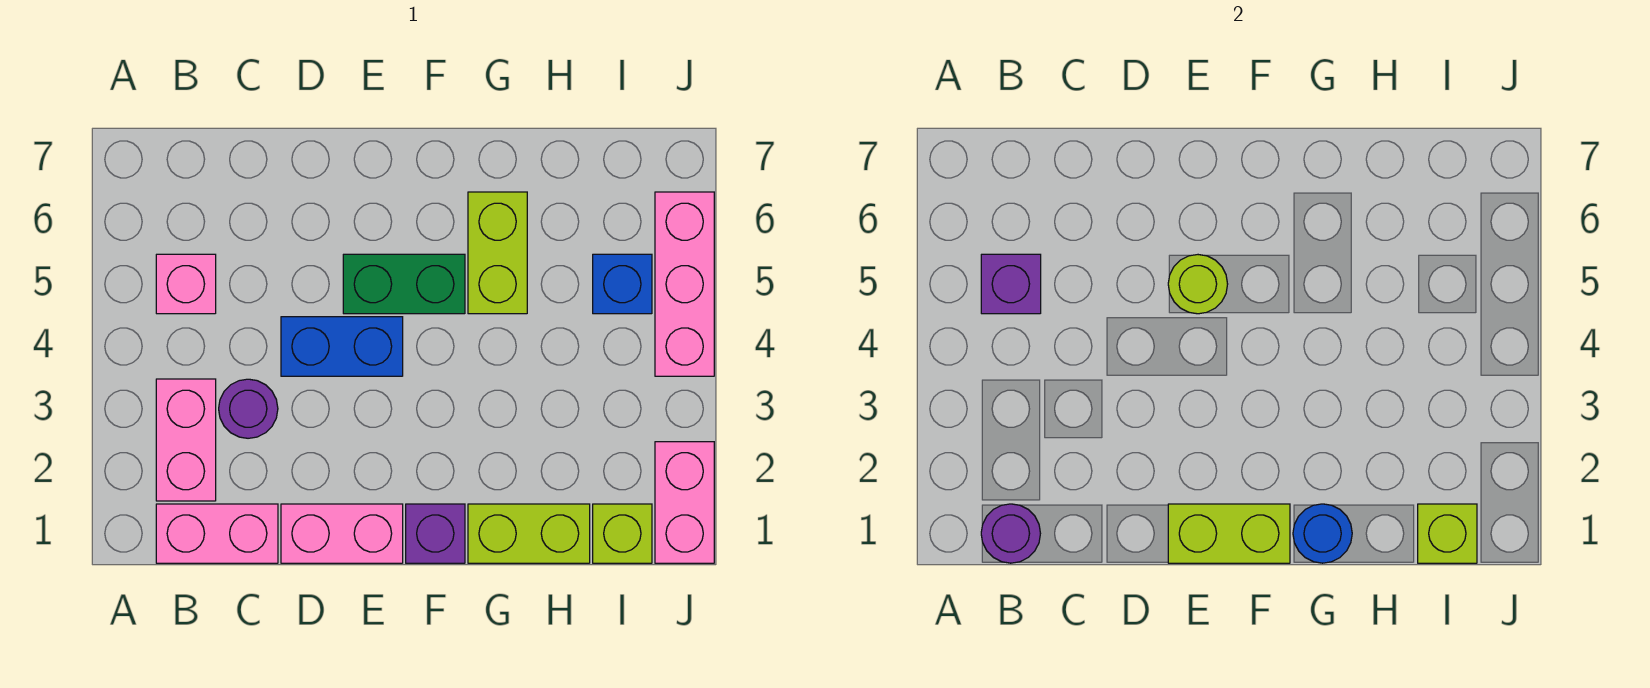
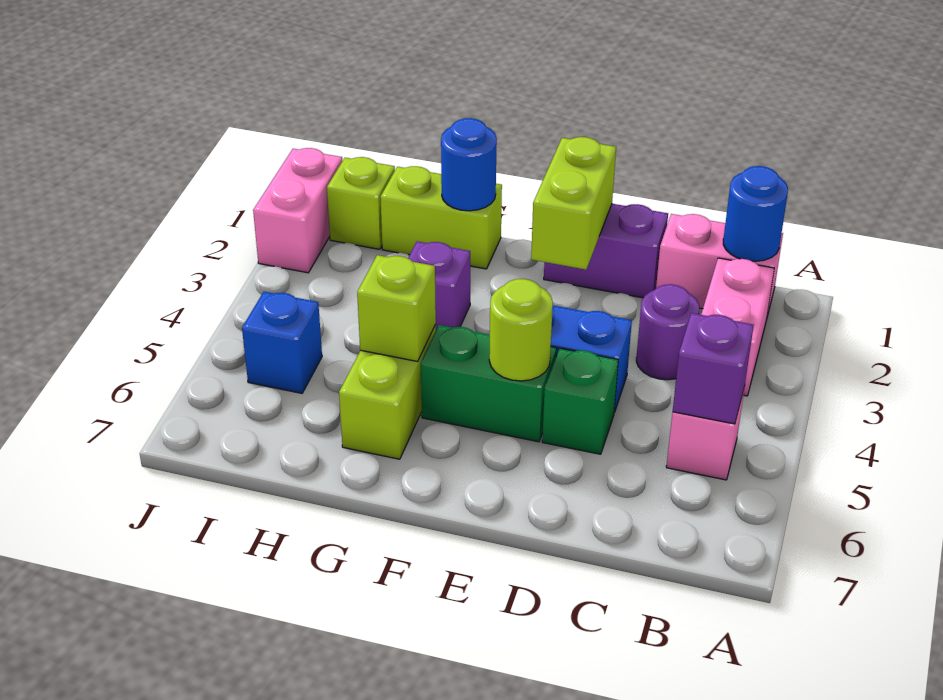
purple 1x1 round brick [981,504,1040,563] -> blue 1x1 round brick [723,166,788,261]
pink 1x2 brick [281,504,403,563] -> purple 1x2 brick [544,204,668,298]
none -> green 1x1 brick [542,348,618,454]
lime 1x2 brick [1168,504,1290,563] -> lime 1x2 brick turned to [531,137,616,269]
purple 1x1 brick [406,504,465,563] -> purple 1x1 brick moved to [408,241,470,329]
lime 1x1 brick [1418,504,1477,563] -> lime 1x1 brick moved to [357,255,436,361]
pink 1x3 brick [655,192,714,376] -> none

